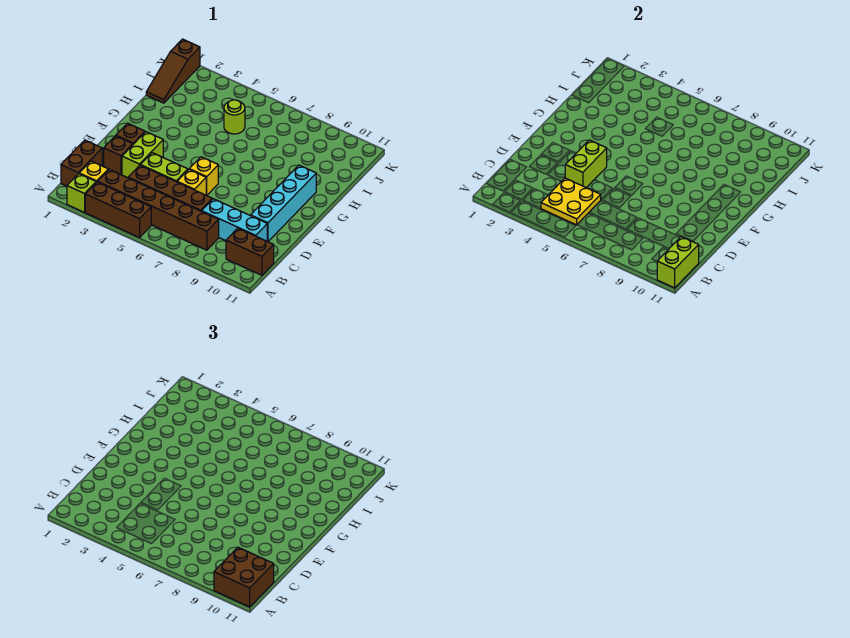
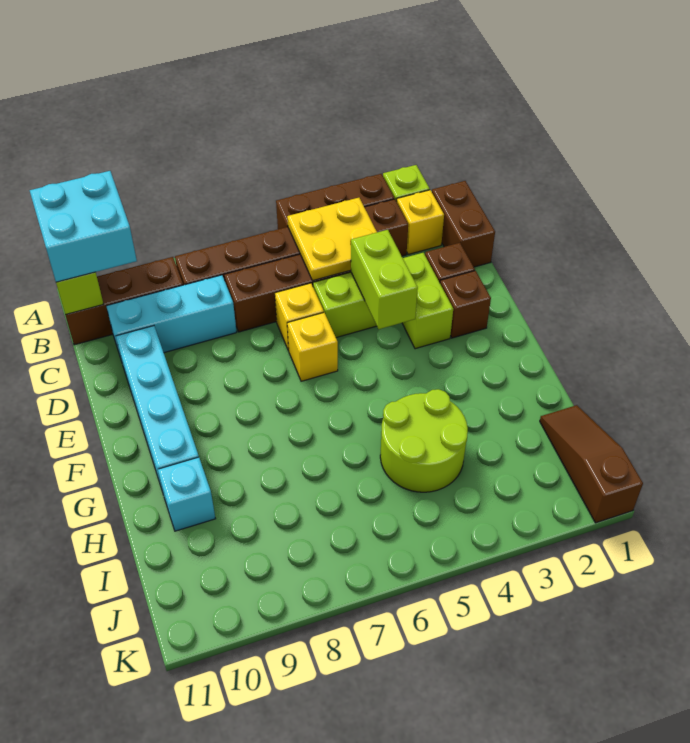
brown 2x2 brick [214,547,274,607] -> cyan 2x2 brick [30,171,137,282]
brown 1x2 brick [226,228,274,275] -> brown 1x3 brick [66,257,183,345]
none -> cyan 1x1 brick [158,457,216,531]
lime 1x1 round brick [224,100,245,134] -> lime 2x2 round brick [380,389,468,492]

